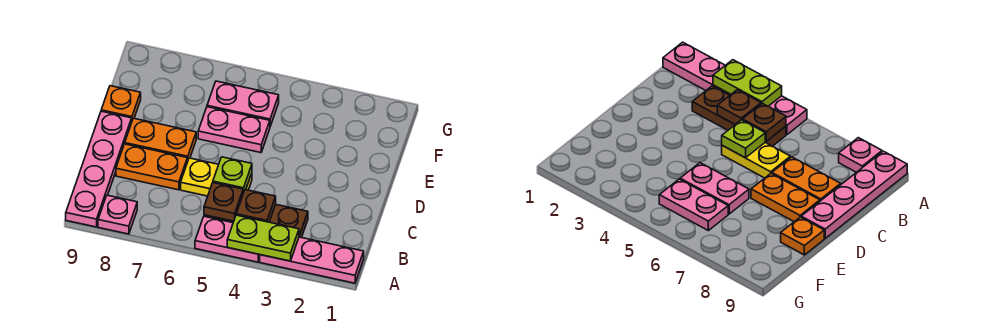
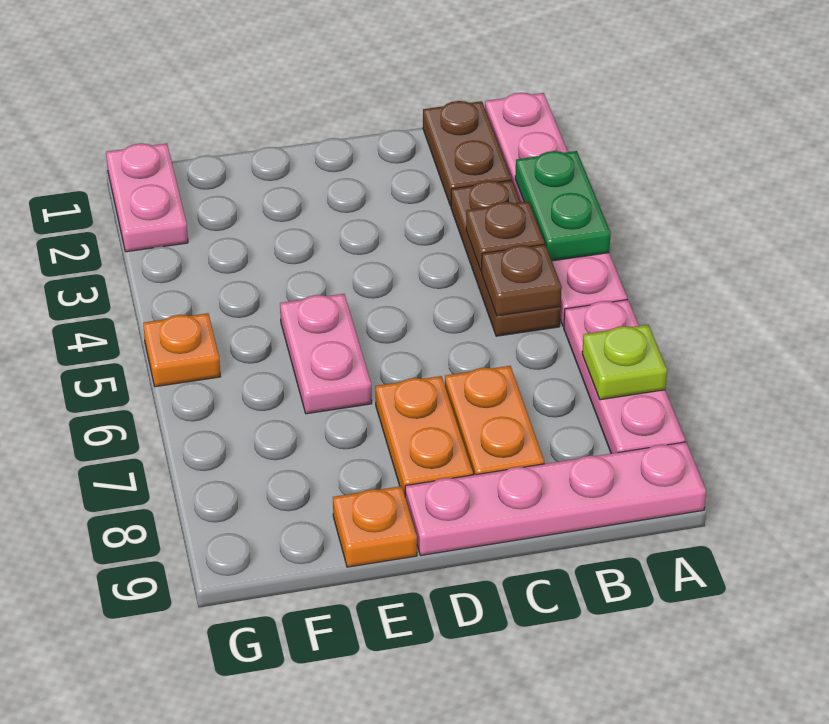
lime 1x2 plate [227,215,299,261] -> green 1x2 plate [515,151,611,261]
pink 1x1 plate [98,195,137,234] -> pink 1x3 plate [564,300,685,454]
none -> brown 1x2 plate [423,101,512,206]
yellow 1x2 plate [181,158,252,196] -> none
lime 1x1 plate [213,157,252,193] -> lime 1x1 plate moved to [582,325,667,400]
pink 1x2 plate [207,81,279,126] -> pink 1x2 plate moved to [106,144,188,252]
none -> orange 1x1 plate [143,313,221,387]

